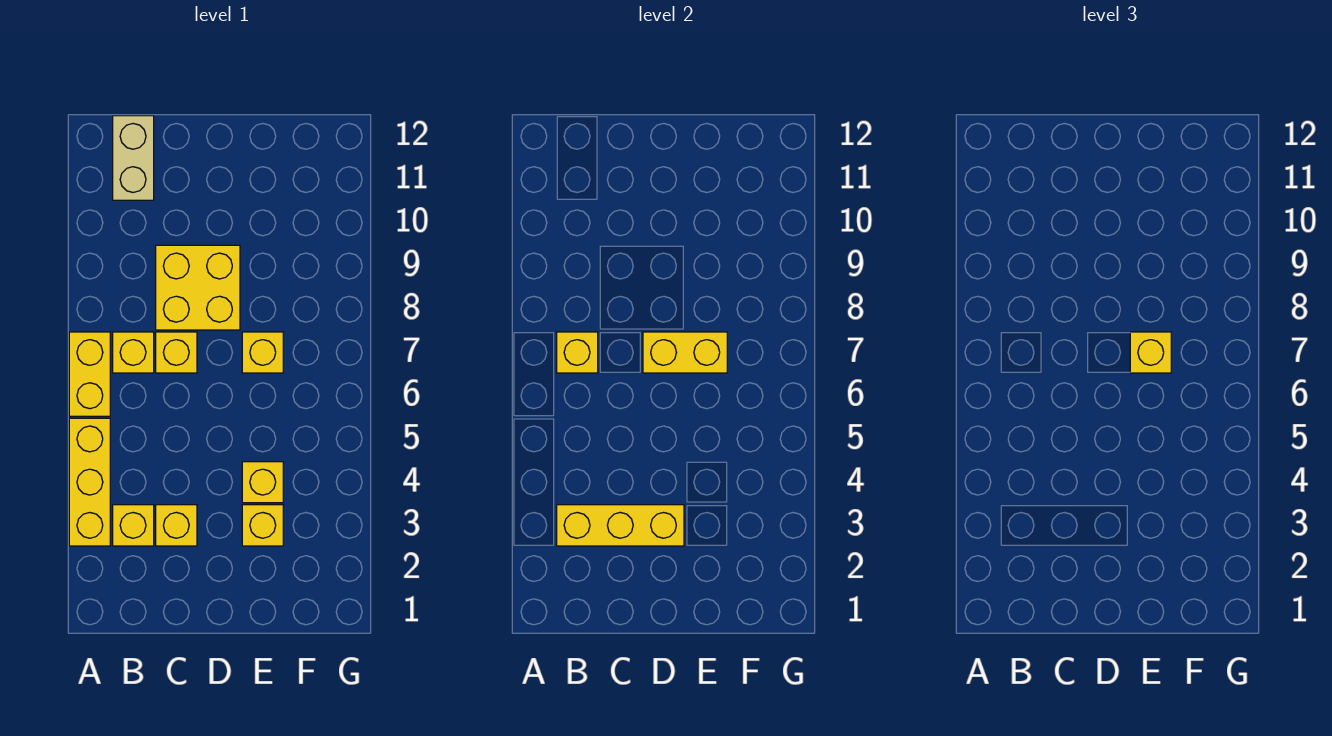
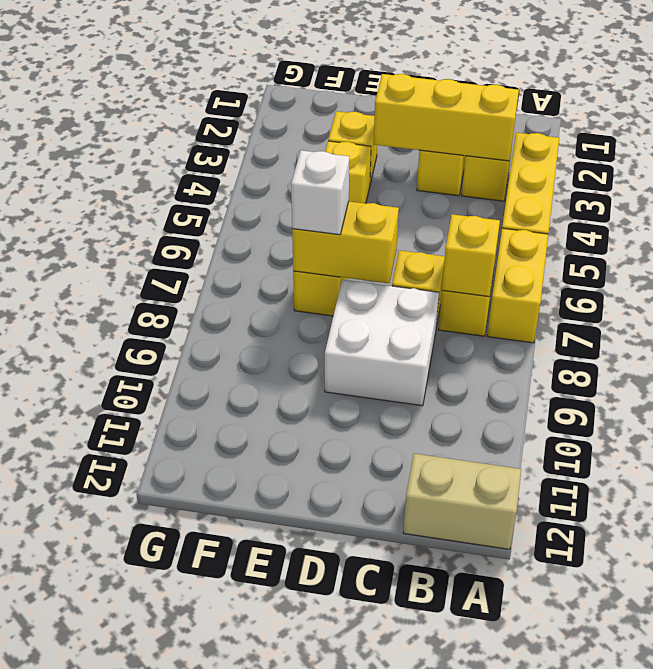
tan 1x2 brick [113,116,154,200] -> tan 1x2 brick turned to [403,454,521,549]
yellow 2x2 brick [156,245,240,330] -> white 2x2 brick [325,280,439,406]
yellow 1x1 brick [1130,332,1171,373] -> white 1x1 brick [291,150,349,235]

